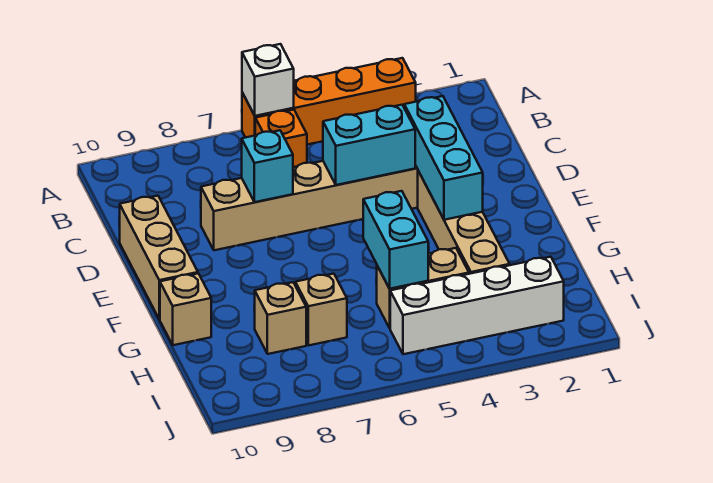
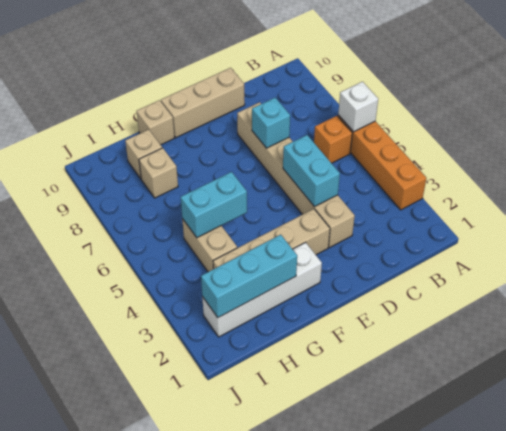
cyan 1x3 brick [404,96,483,220] -> cyan 1x3 brick moved to [201,235,297,318]
tan 1x1 brick [295,274,347,345] -> tan 1x1 brick moved to [125,129,162,179]
white 1x4 brick [390,257,564,354] -> white 1x4 brick turned to [202,242,322,337]

